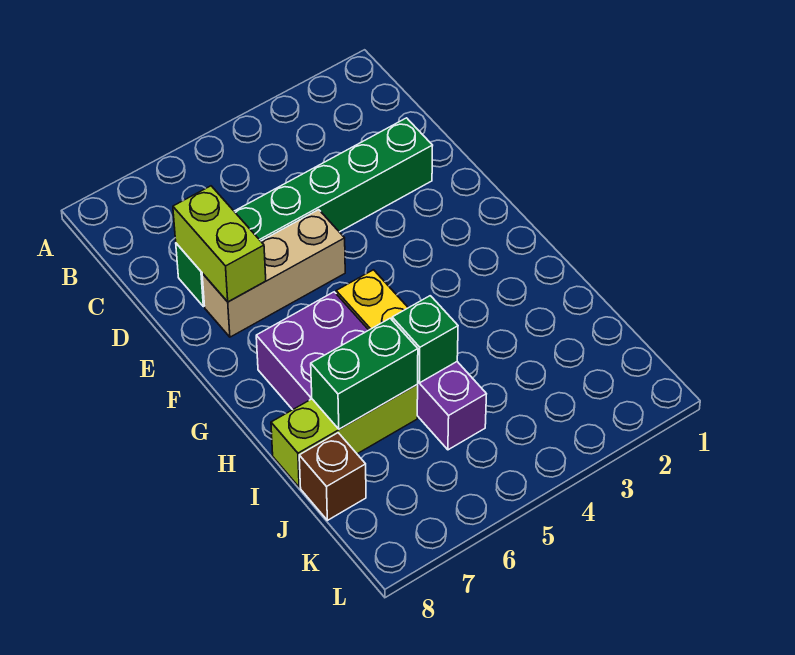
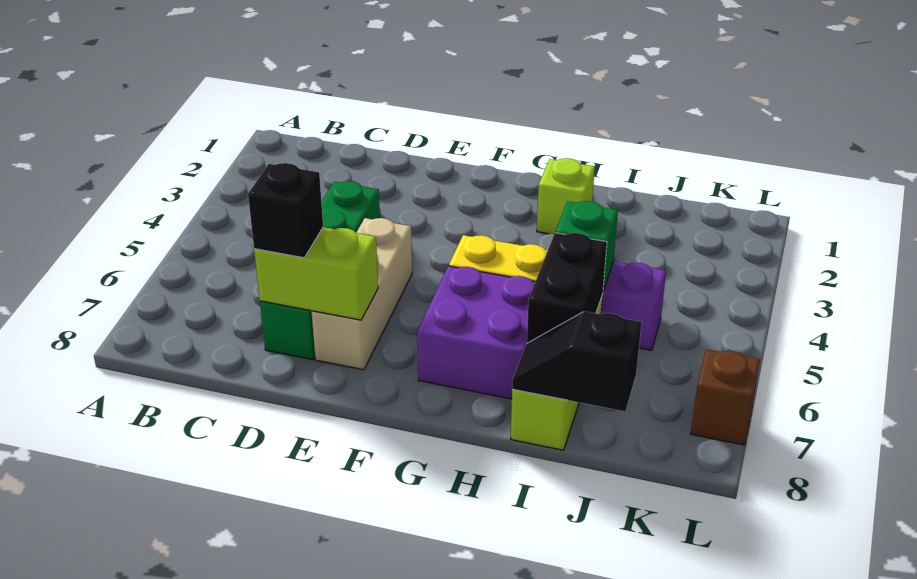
green 1x6 brick [176,118,433,307] -> green 1x4 brick [260,181,380,360]
none -> black 1x1 brick [248,163,323,258]
none -> lime 1x1 brick [537,158,595,234]
green 1x2 brick [311,318,418,429] -> black 1x2 brick [527,233,607,343]
none -> black 1x2 slope [512,311,642,411]
brown 1x1 brick [299,433,366,520] -> brown 1x1 brick moved to [691,349,760,445]

